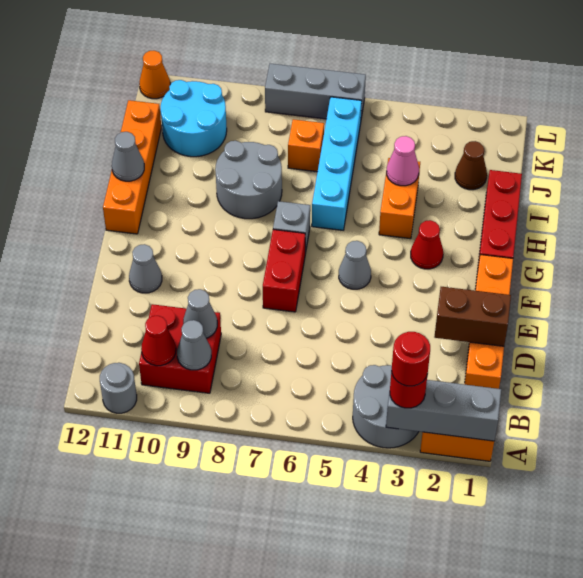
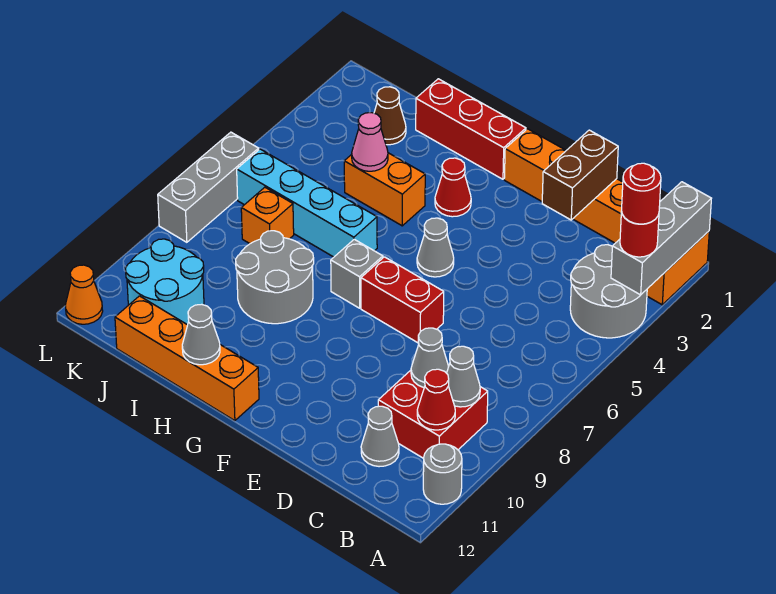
grey 1x1 cone [129,244,162,293] -> grey 1x1 cone moved to [361,406,399,467]

